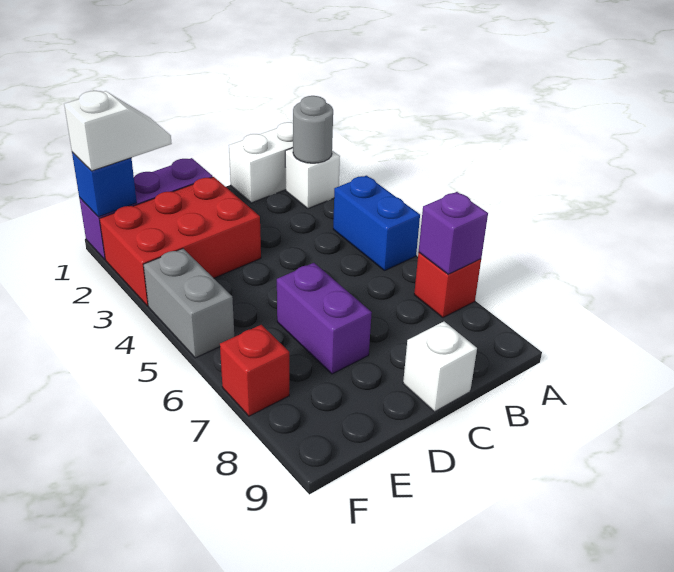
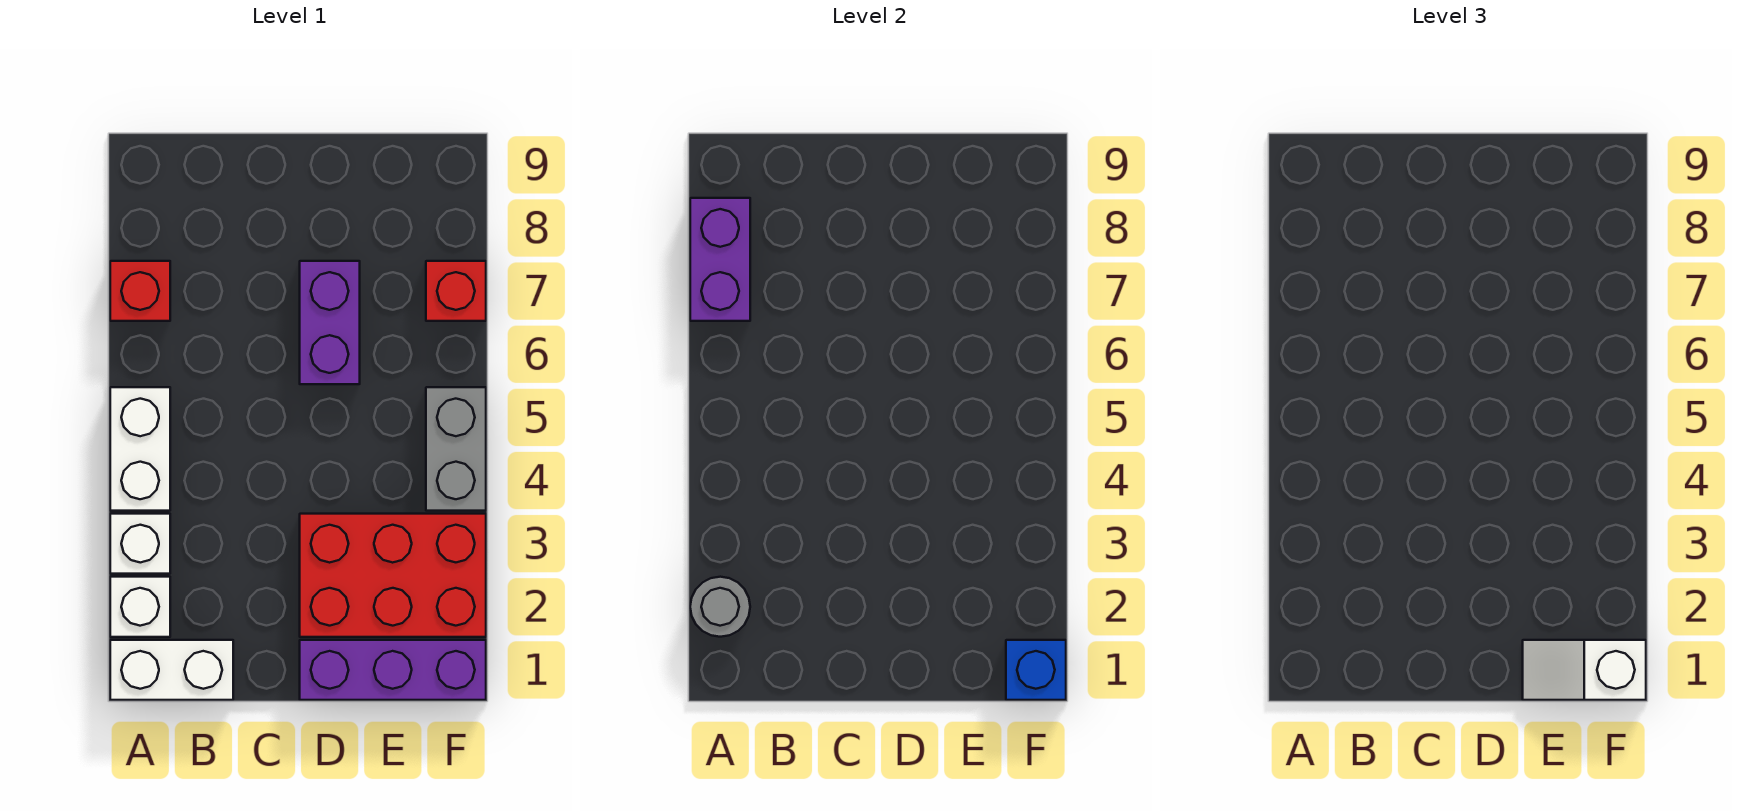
blue 1x2 brick [333,176,420,271] -> white 1x2 brick [110,387,170,511]
purple 1x1 brick [419,192,488,274] -> purple 1x2 brick [690,198,750,321]
white 1x1 brick [403,322,477,412] -> white 1x1 brick moved to [110,514,170,574]

